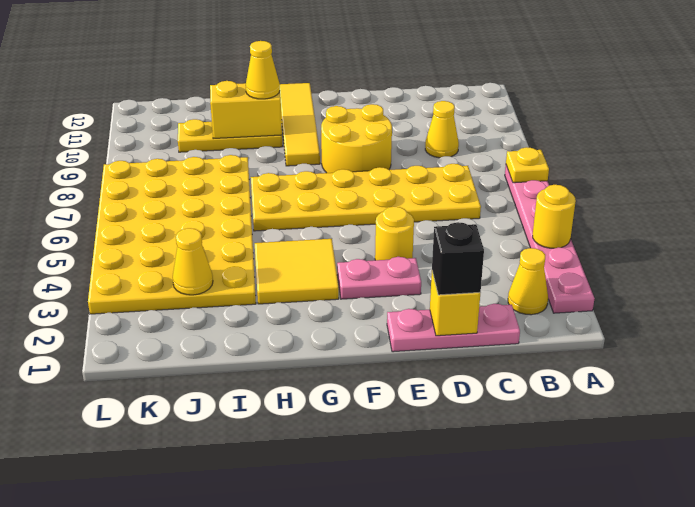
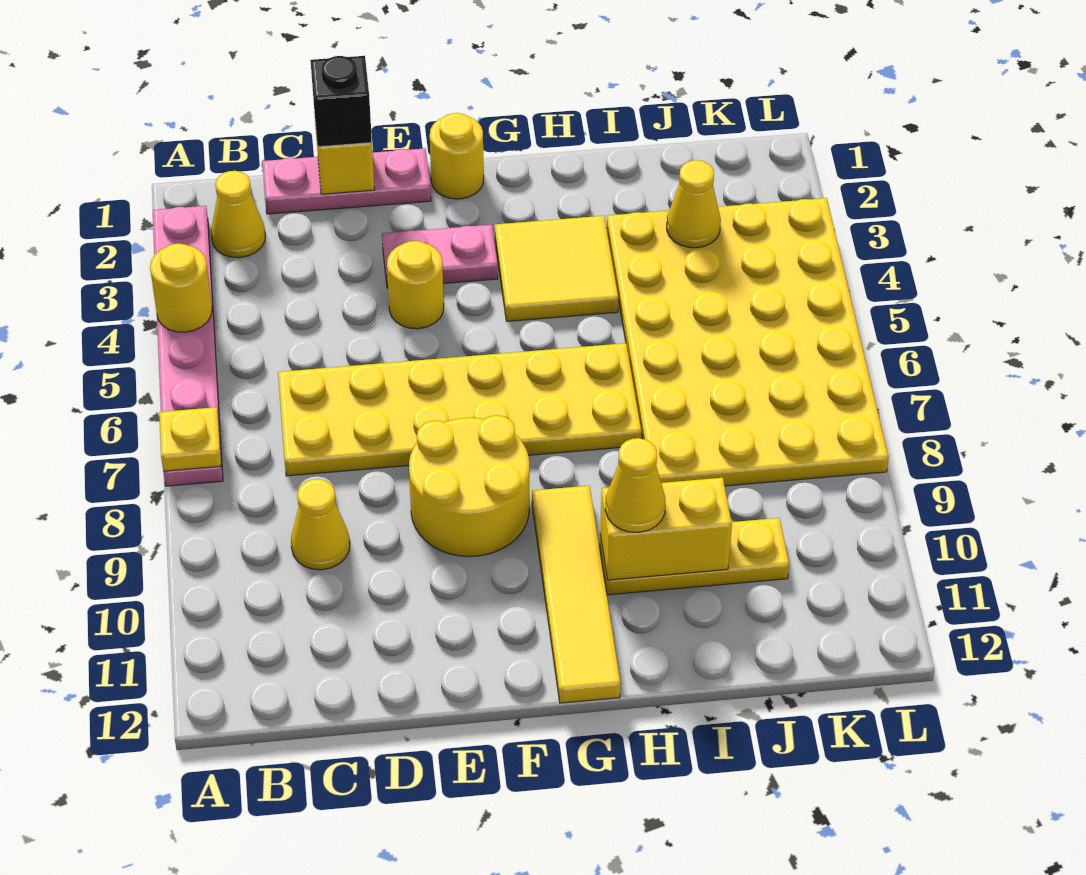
none -> yellow 1x1 round brick [430,113,484,199]

